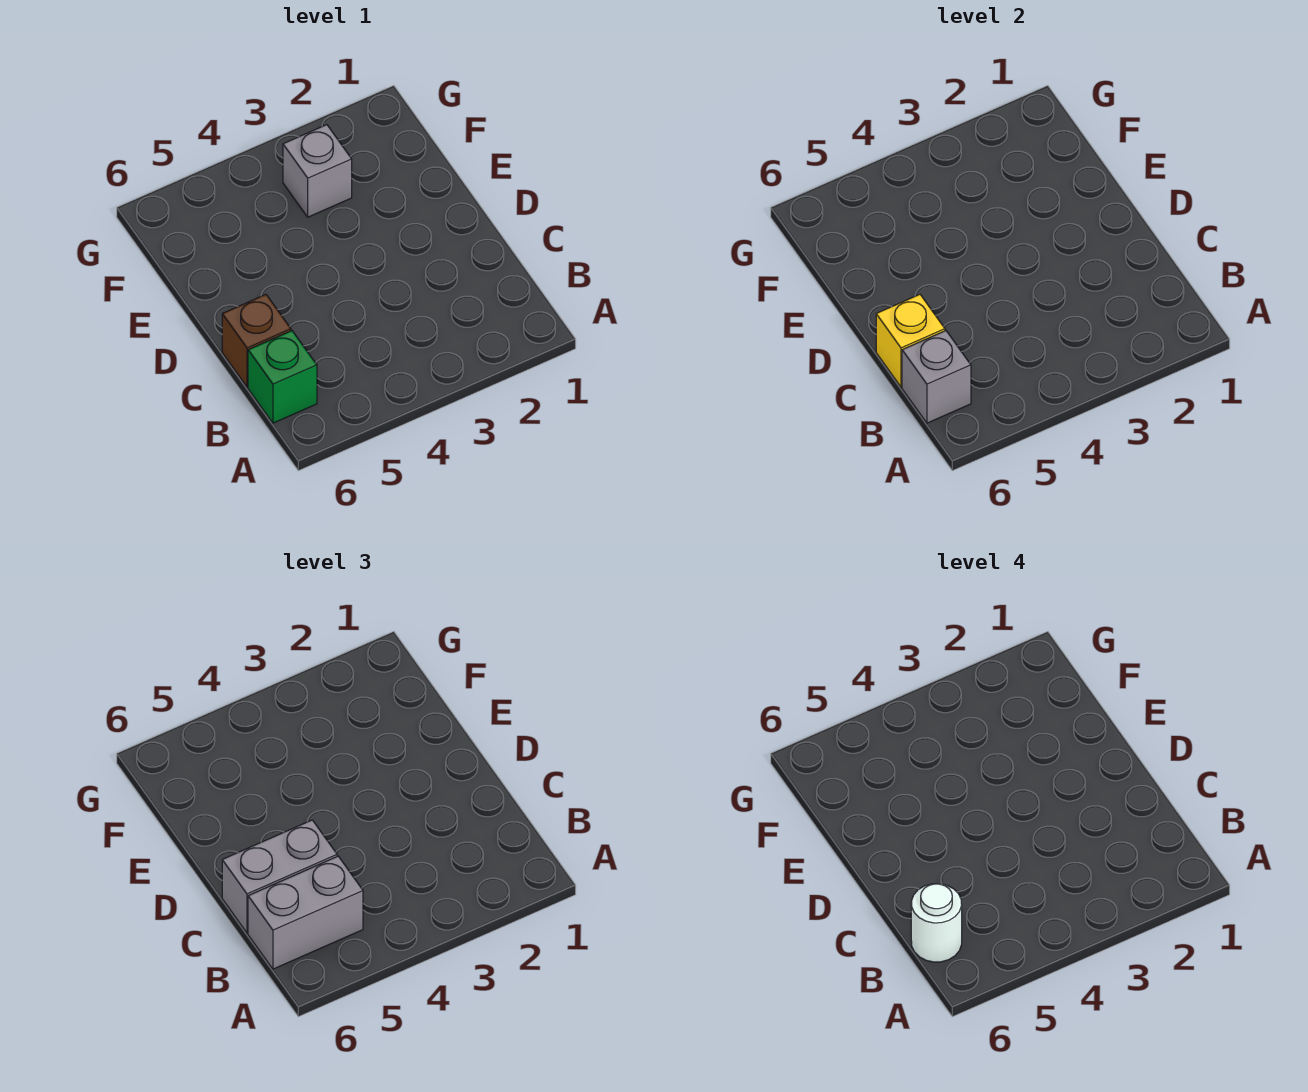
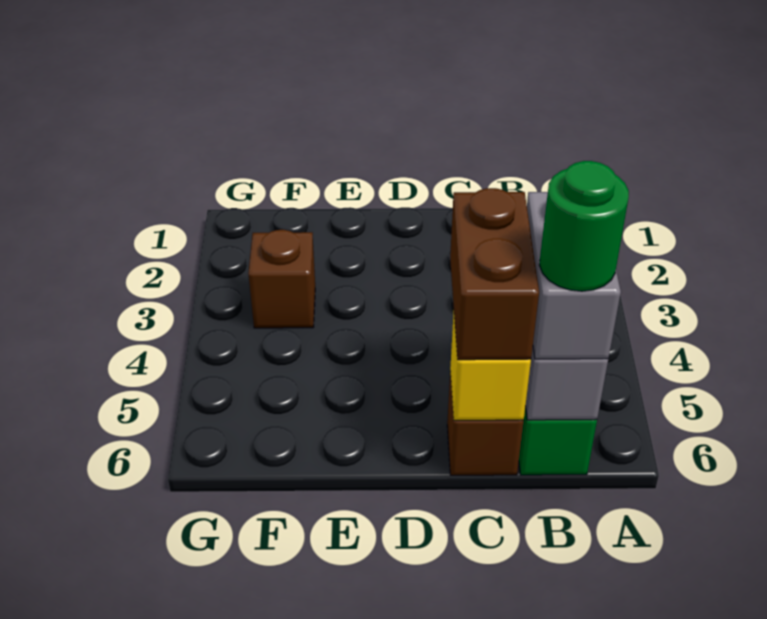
white 1x1 round brick [911,884,962,962] -> green 1x1 round brick [539,161,629,291]
grey 1x2 brick [222,820,337,933] -> brown 1x2 brick [450,188,539,360]
grey 1x1 brick [283,125,352,217] -> brown 1x1 brick [248,230,315,328]

